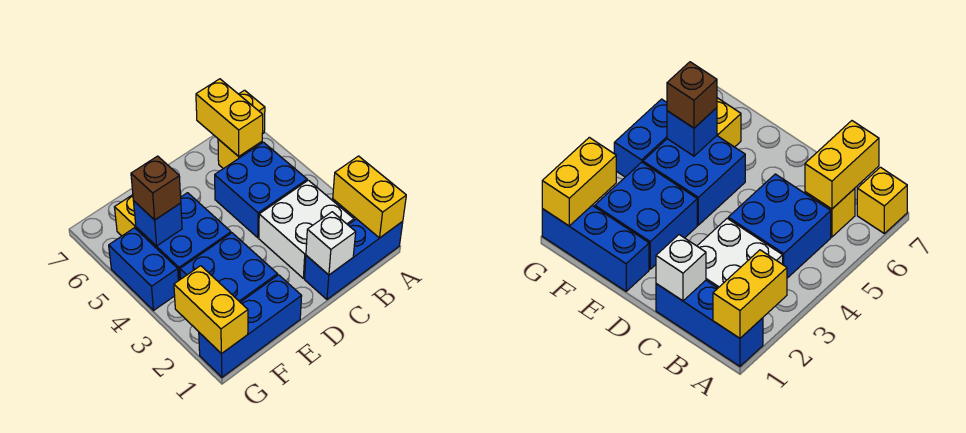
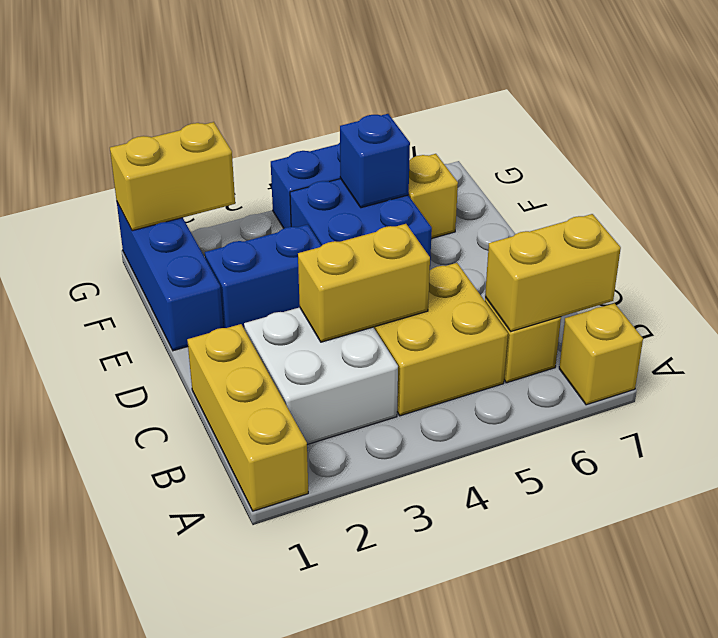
blue 1x3 brick [305,219,403,299] -> yellow 1x3 brick [187,324,308,511]
yellow 1x2 brick [333,156,406,238] -> yellow 1x2 brick moved to [298,224,430,342]
blue 2x2 brick [215,142,307,238] -> yellow 2x2 brick [374,263,508,416]
white 1x1 brick [306,212,356,275] -> none
blue 2x2 brick [180,233,277,302] -> blue 1x2 brick [205,224,321,328]
brown 1x1 brick [131,156,181,220] -> none

